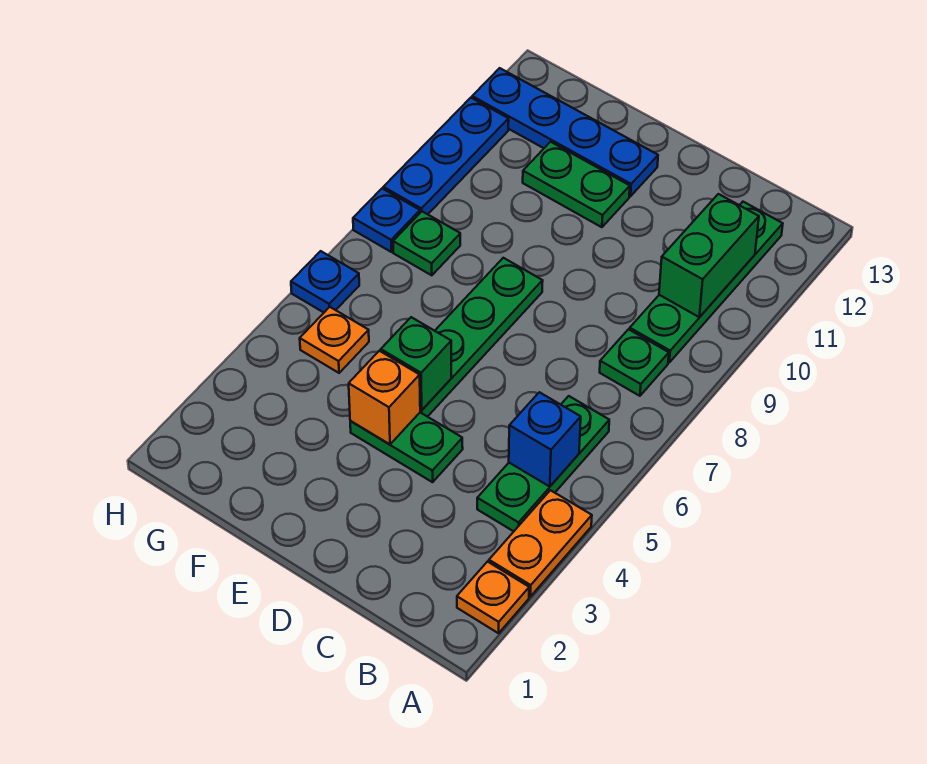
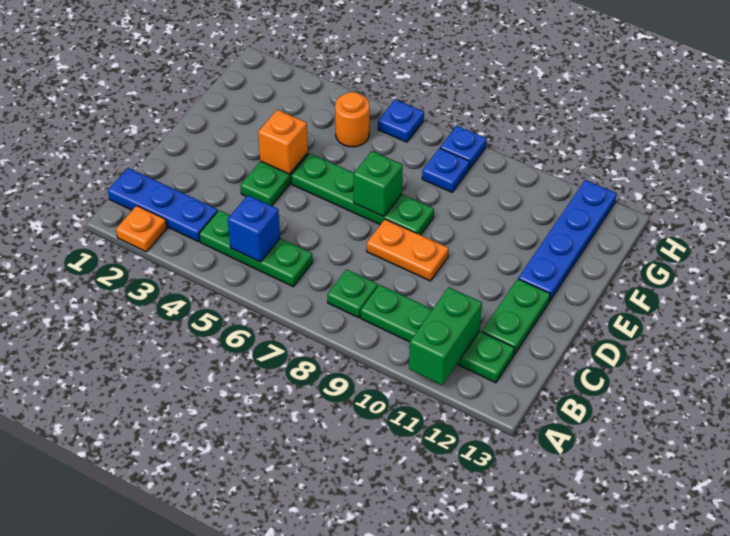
orange 1x2 plate [489,490,592,596] -> orange 1x2 plate moved to [367,219,449,281]
green 1x2 brick [659,194,759,317] -> green 1x2 brick turned to [409,287,482,385]
green 1x1 brick [381,317,451,410] -> green 1x1 brick moved to [354,151,403,217]
green 1x2 plate [523,142,630,227] -> green 1x2 plate moved to [482,279,550,355]
orange 1x1 plate [300,307,369,373] -> orange 1x1 round brick [335,92,369,147]
green 1x1 plate [393,211,460,275] -> blue 1x1 plate [422,148,469,192]
blue 1x3 plate [383,98,509,214] -> blue 1x3 plate moved to [108,168,218,242]

